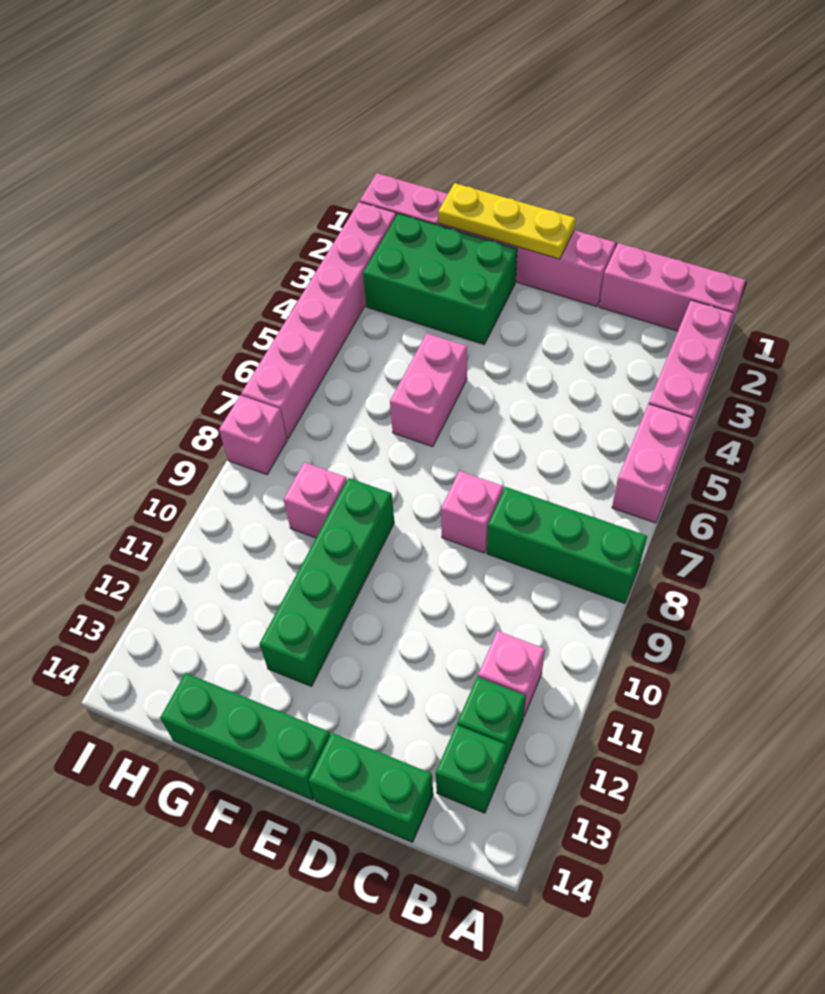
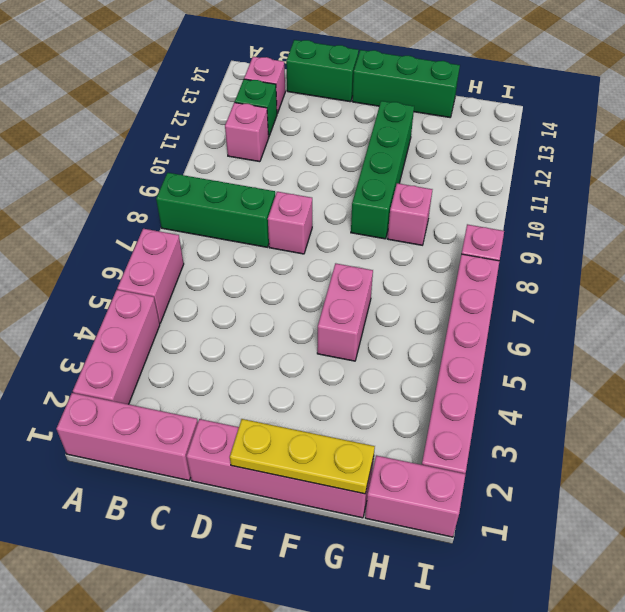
green 1x1 brick [436,725,506,813] -> pink 1x1 brick [244,57,285,113]
green 2x3 brick [363,213,517,344] -> none

